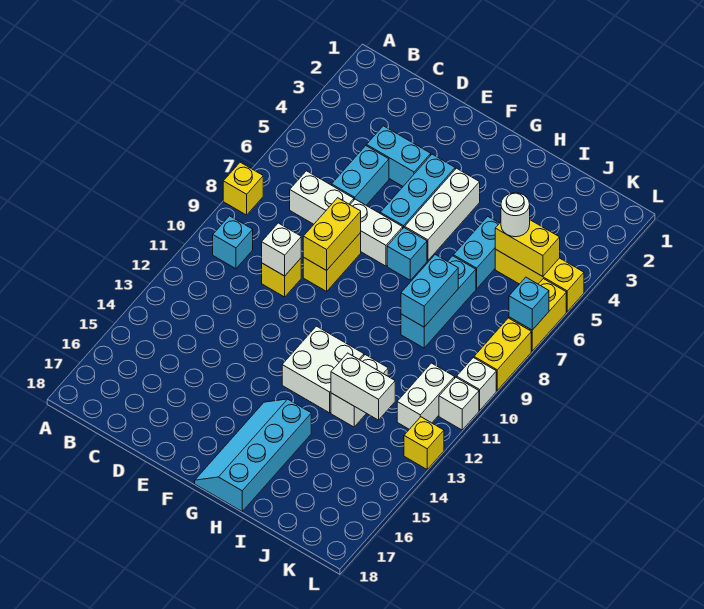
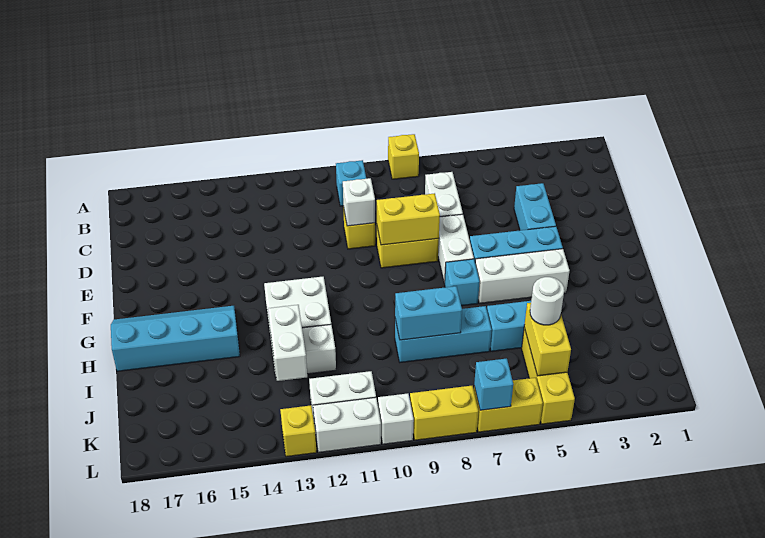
cyan 1x2 brick [332,146,389,205] -> none
white 1x1 brick [439,377,479,430] -> white 1x2 brick [313,397,381,453]

